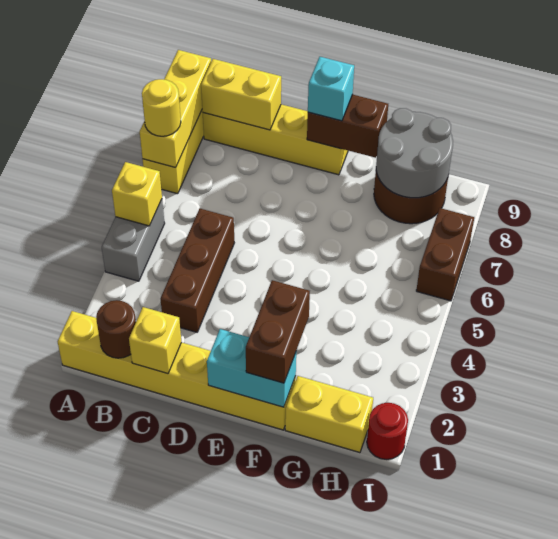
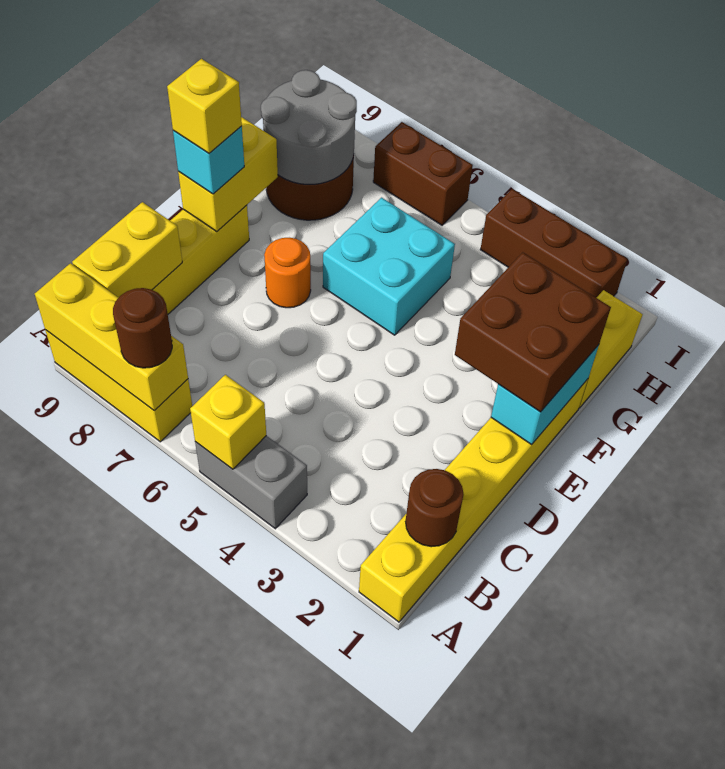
yellow 1x1 round brick [142,79,181,136] -> brown 1x1 round brick [113,288,172,368]
yellow 1x1 brick [129,307,181,374] -> yellow 1x1 brick moved to [167,59,242,153]
brown 1x3 brick [161,209,234,332] -> brown 1x3 brick moved to [480,189,628,298]
none -> orange 1x1 round brick [264,238,311,308]
brown 1x2 brick [307,95,388,158] -> yellow 1x2 brick [178,117,278,231]
brown 1x2 brick [246,280,310,383] -> brown 2x2 brick [455,252,611,412]
none -> cyan 2x2 brick [323,198,455,335]
red 1x1 round brick [367,403,408,459] -> none

